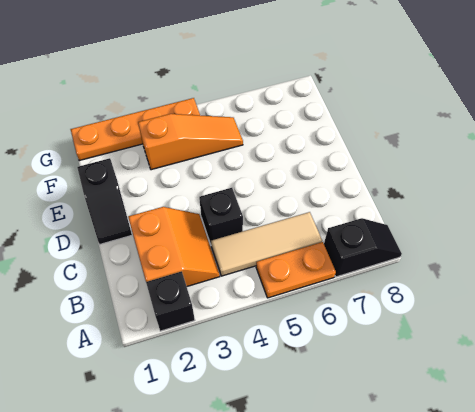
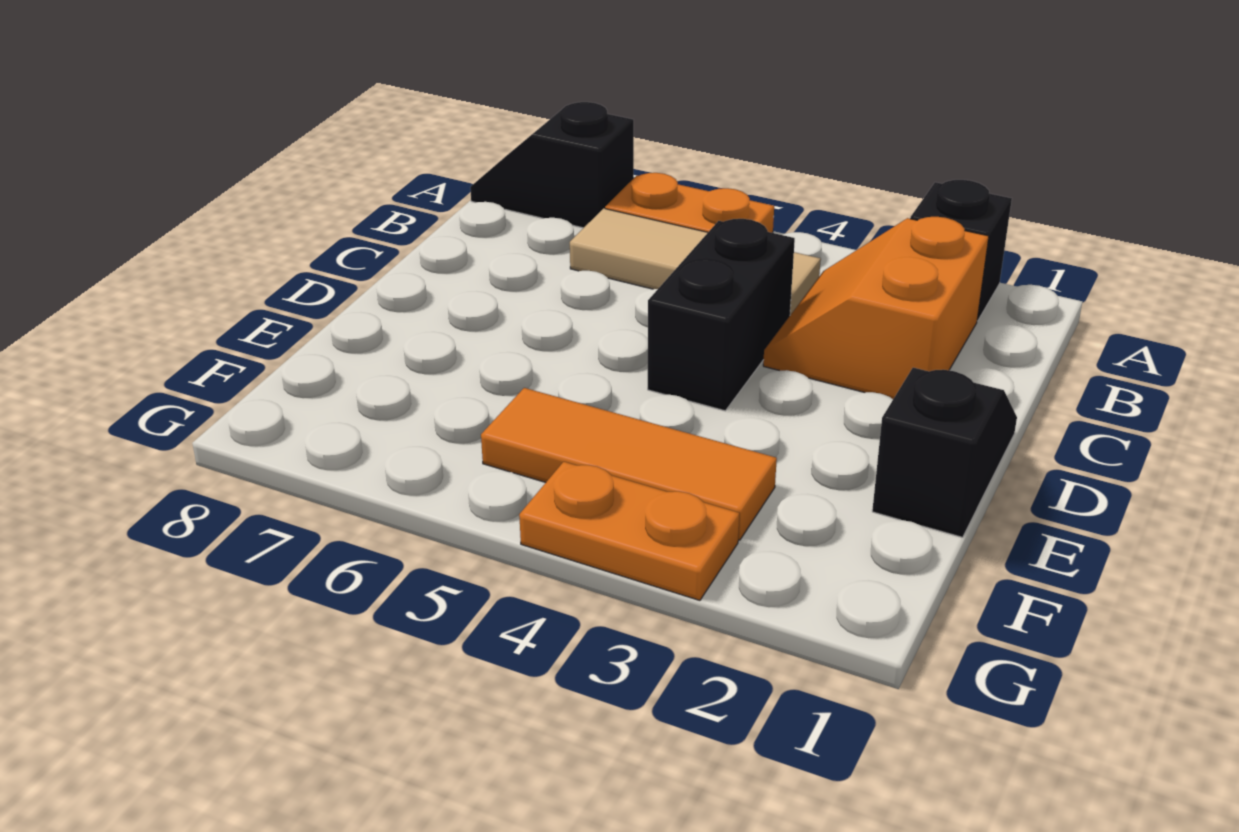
black 1x1 brick [199,188,243,244] -> black 1x2 brick [648,219,795,411]
orange 1x3 slope [138,114,243,170] -> orange 1x3 tile [481,388,777,540]
orange 1x4 plate [71,98,200,161] -> orange 1x2 plate [519,462,739,600]

